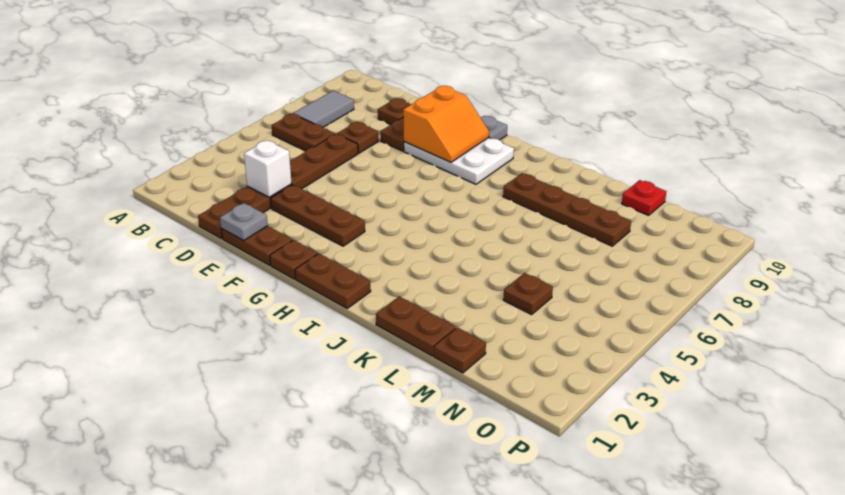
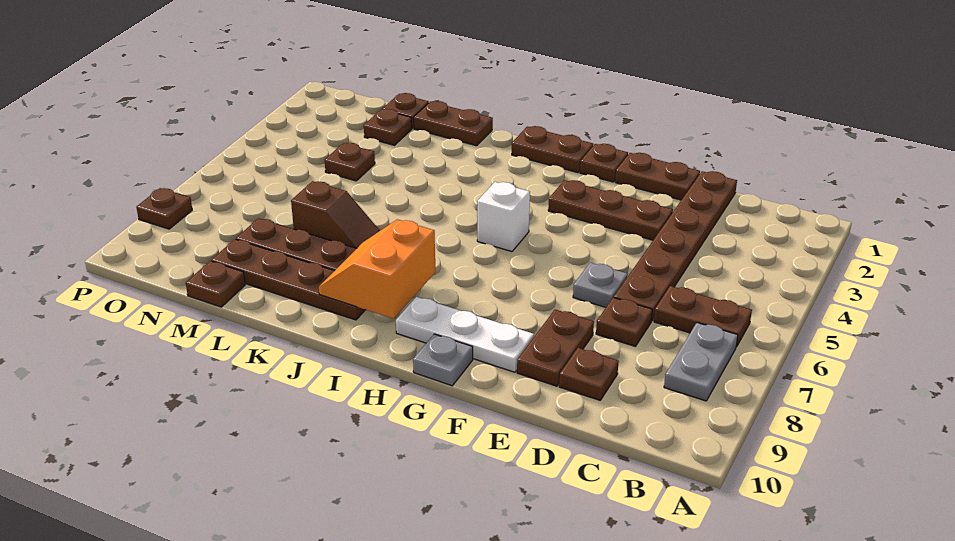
grey 1x2 tile [293,91,354,127] -> grey 1x2 plate [664,323,738,401]
white 1x1 brick [244,140,292,197] -> white 1x1 brick moved to [477,182,530,252]
grey 1x1 plate [220,203,268,240] -> grey 1x1 plate moved to [573,263,628,307]
white 2x3 plate [404,138,514,184] -> white 1x3 plate [396,297,534,372]
orange 2x2 slope [403,86,489,162] -> orange 2x2 slope moved to [319,219,435,319]
none -> brown 1x4 plate [211,239,365,320]
none -> brown 1x2 slope [291,181,380,248]
none -> brown 1x1 plate [364,109,412,145]
red 1x1 plate [622,180,667,215] -> brown 1x1 plate [186,261,245,307]
none -> brown 1x1 plate [136,188,192,229]

